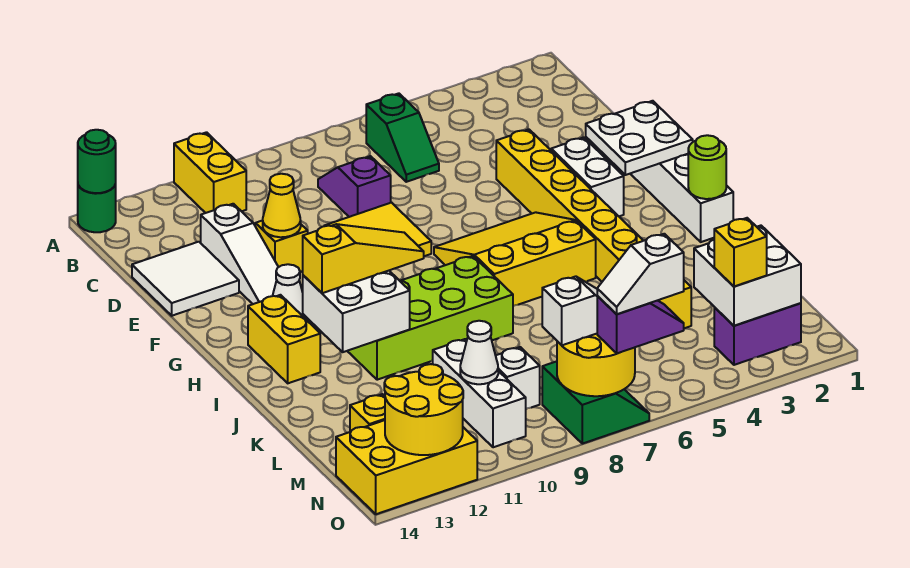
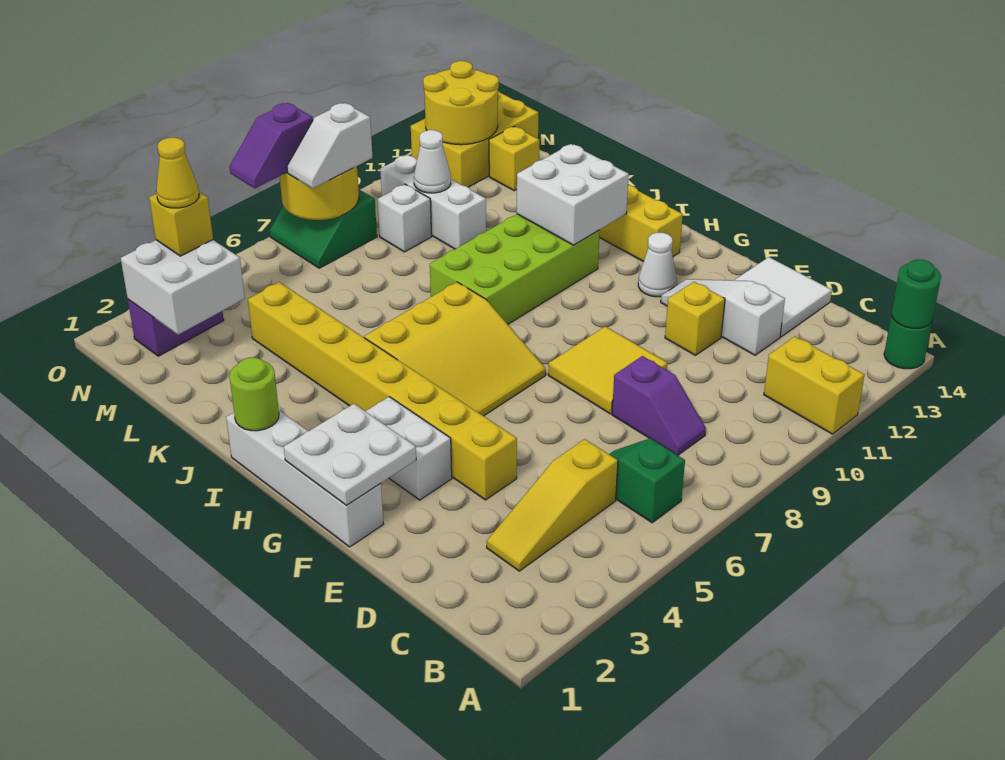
yellow 1x1 cone [263,174,301,237] -> yellow 1x1 cone moved to [156,138,199,208]
yellow 1x3 slope [303,224,424,293] -> yellow 1x3 slope moved to [487,439,618,571]
white 1x2 slope [597,234,684,314] -> none

